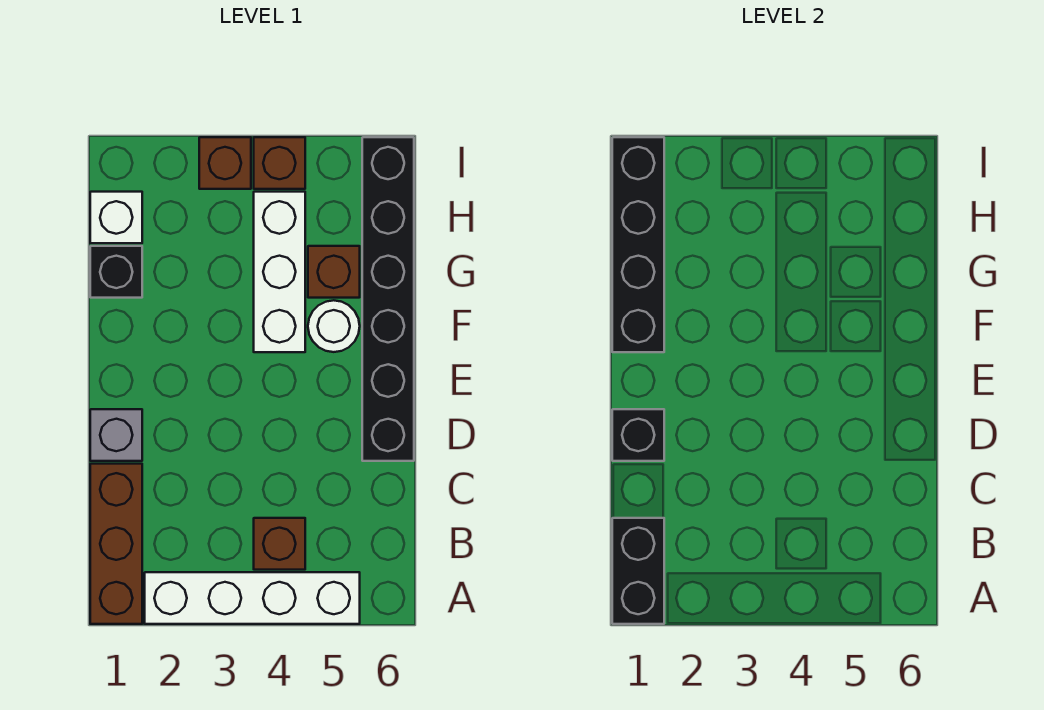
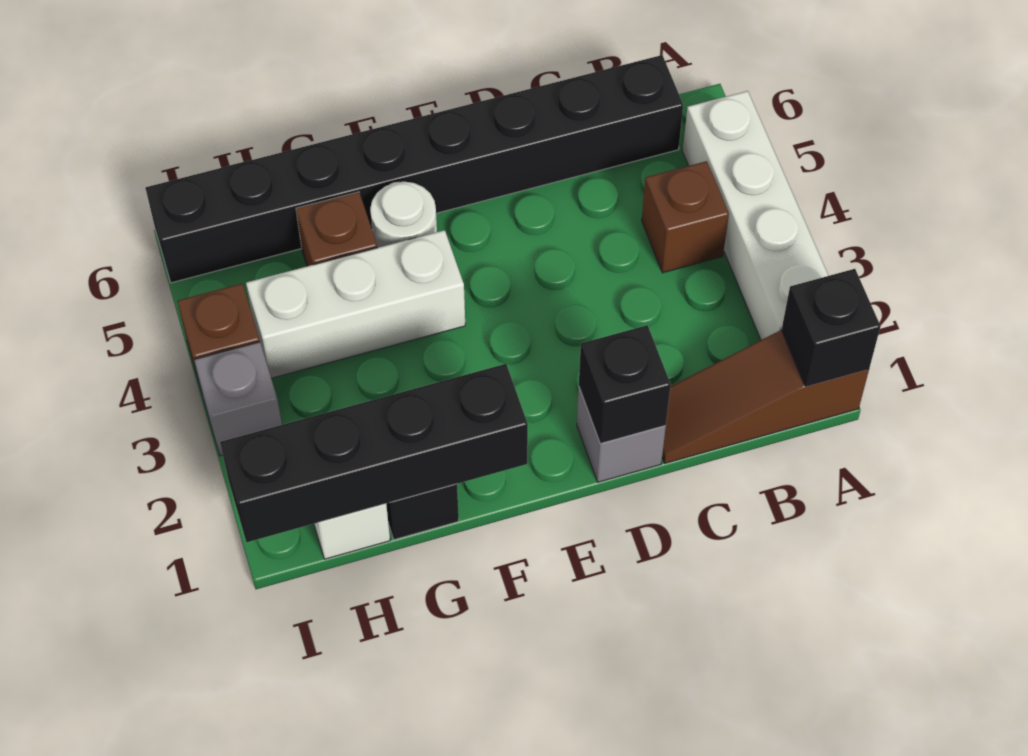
brown 1x3 brick [90,464,142,624] -> brown 1x3 slope [662,330,869,463]
black 1x2 brick [612,518,664,624] -> black 1x1 brick [782,269,880,386]
black 1x6 brick [362,137,414,461] -> black 1x8 brick [145,55,683,283]
brown 1x1 brick [199,137,251,189] -> grey 1x1 brick [194,342,282,456]

